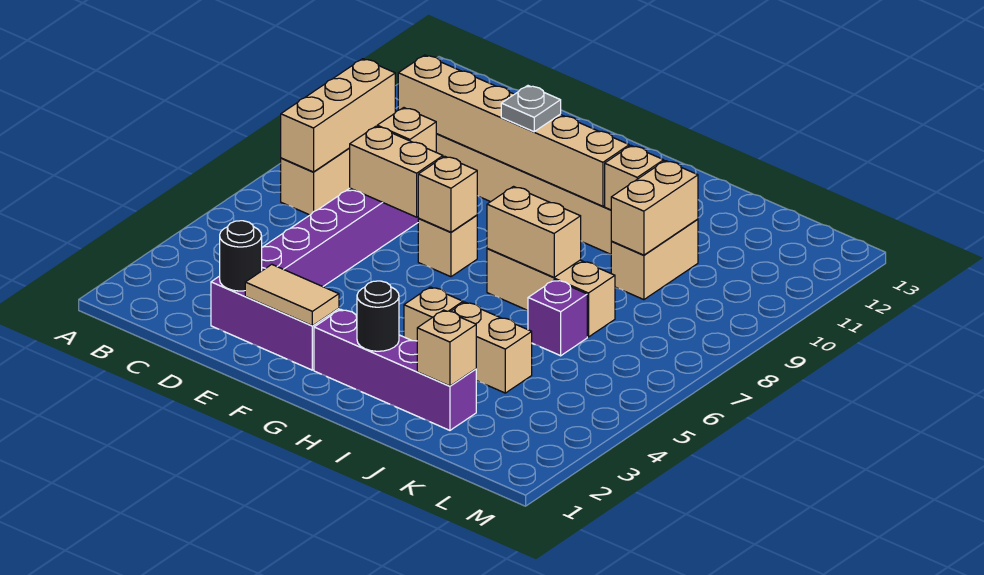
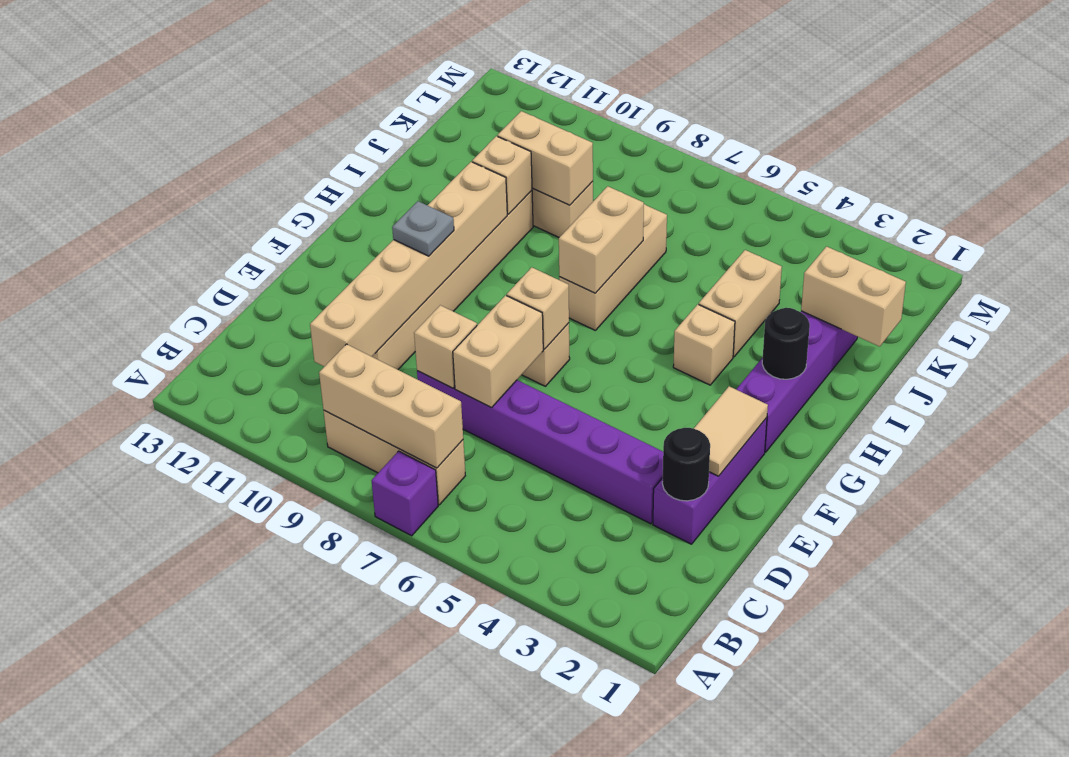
tan 1x1 brick [417,310,476,386] -> tan 1x2 brick [801,247,906,347]
purple 1x1 brick [528,280,587,356] -> purple 1x1 brick moved to [372,451,438,536]

